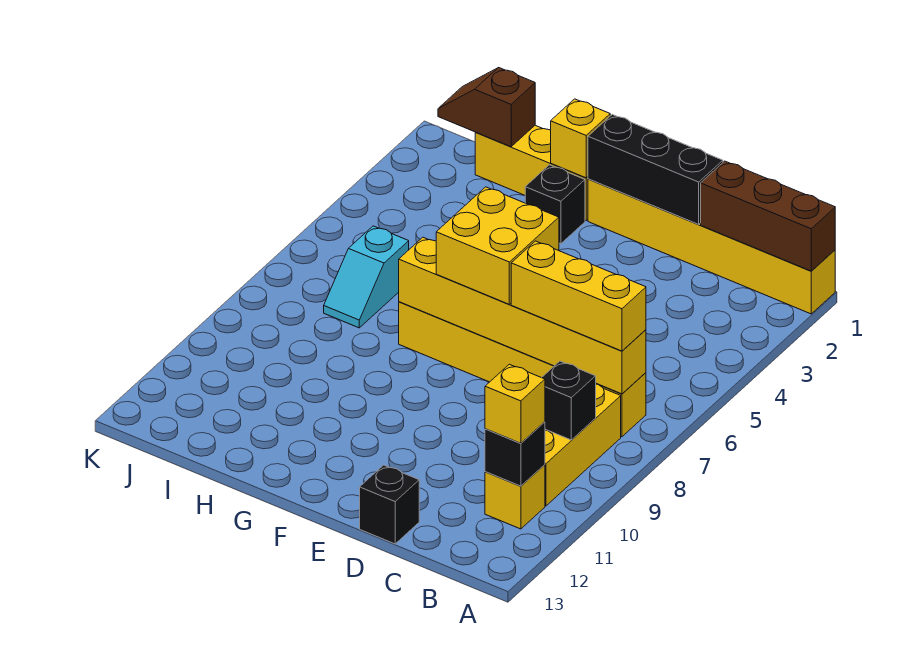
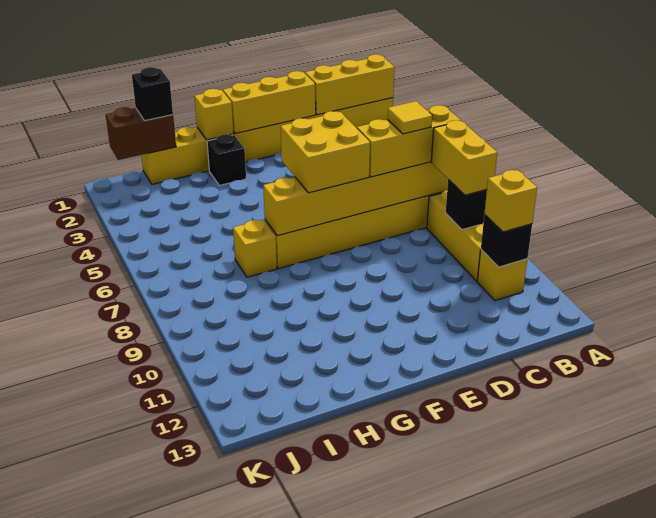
brown 1x3 brick [701,161,835,271] -> yellow 1x3 brick [305,54,394,115]
none -> yellow 1x2 brick [431,120,497,195]
none -> yellow 1x1 tile [387,101,432,134]
black 1x3 brick [588,115,723,225] -> yellow 1x3 brick [223,71,316,133]
black 1x1 brick [360,465,419,544] -> black 1x1 brick moved to [132,67,173,121]
none -> yellow 1x1 brick [233,220,277,277]
brown 1x2 slope [438,67,535,147] -> brown 1x2 brick [106,107,176,160]
cyan 1x2 slope [324,226,409,328] -> none

